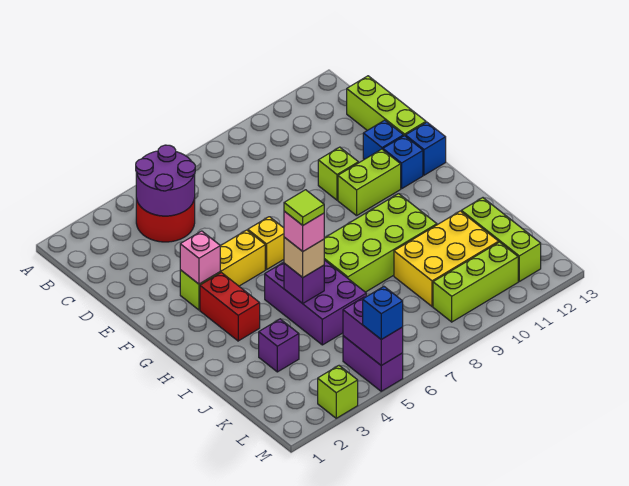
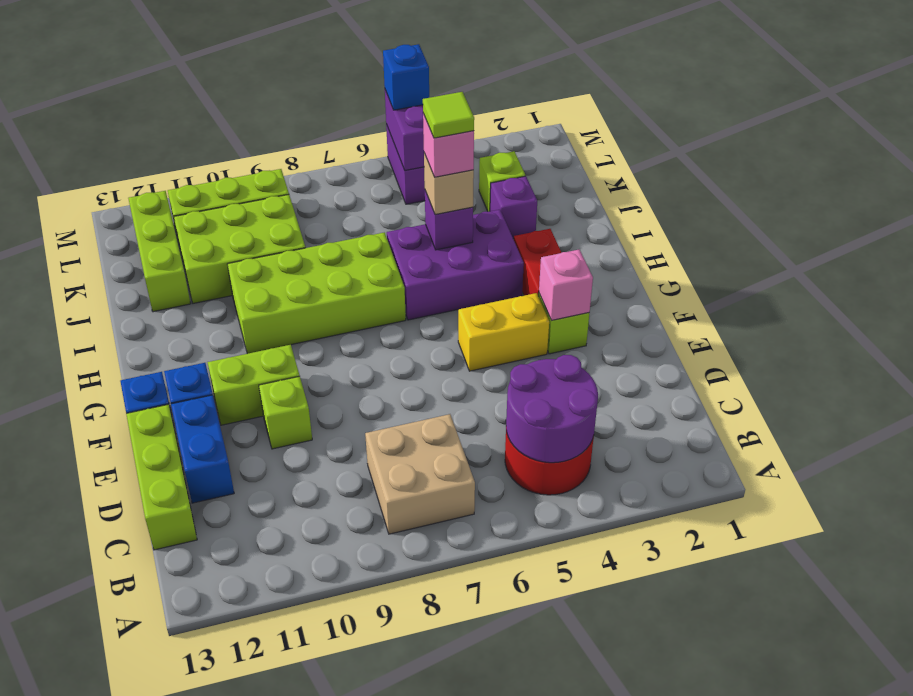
none -> tan 2x2 brick [365,414,475,534]
blue 1x1 brick [363,120,403,159] -> blue 1x2 brick [171,395,234,503]
yellow 1x1 brick [248,217,284,270] -> none
purple 2x3 brick [265,260,366,345] -> purple 2x3 brick turned to [387,210,524,320]
yellow 2x3 brick [394,211,499,307] -> lime 2x3 brick [174,195,305,303]
lime 1x1 brick [318,366,358,418] -> lime 1x1 brick moved to [479,151,525,212]

